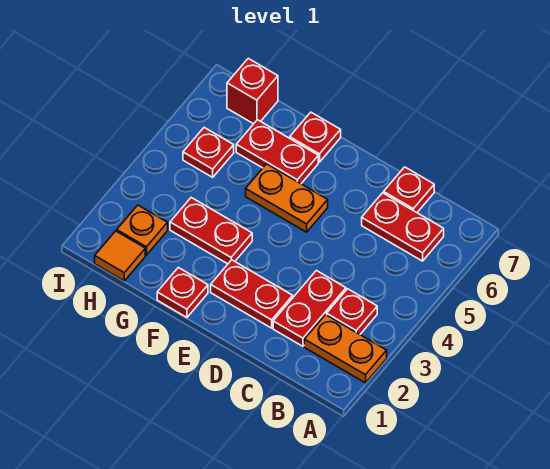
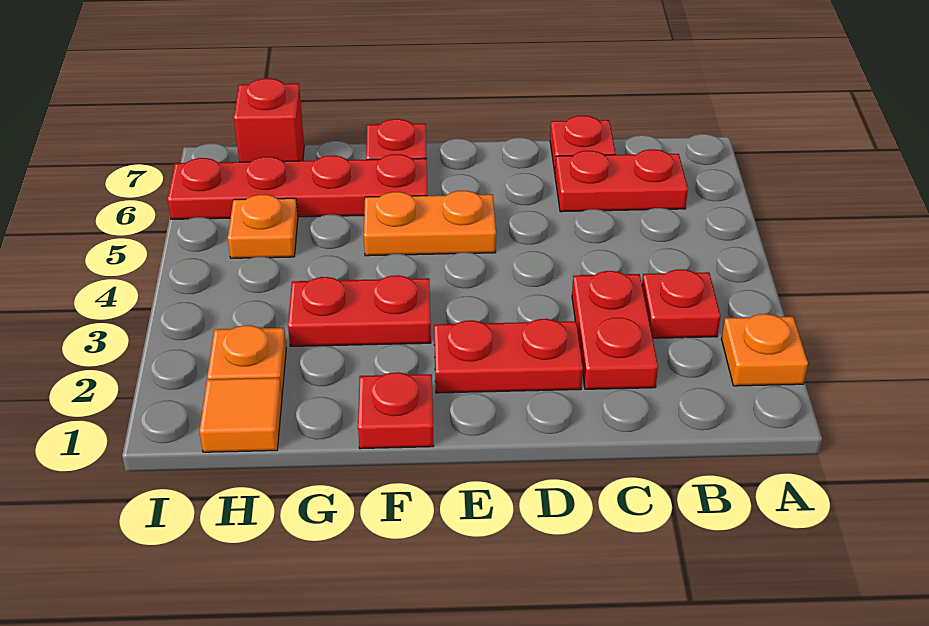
orange 1x2 plate [304,315,387,383] -> orange 1x1 plate [722,314,808,386]
red 1x2 plate [236,120,318,184] -> red 1x4 plate [168,154,427,219]
red 1x1 plate [183,128,234,177] -> orange 1x1 plate [228,194,298,258]

